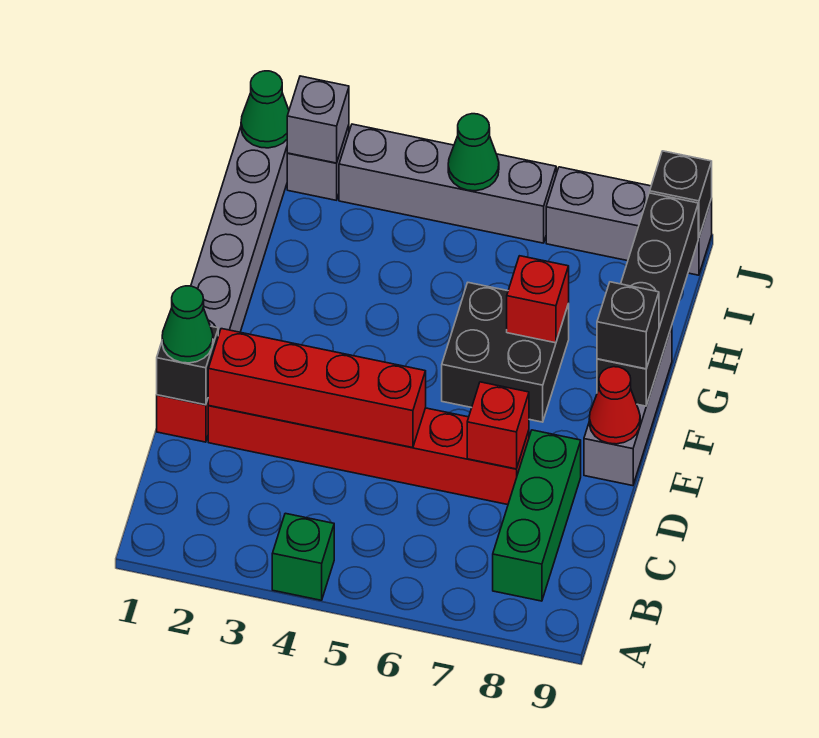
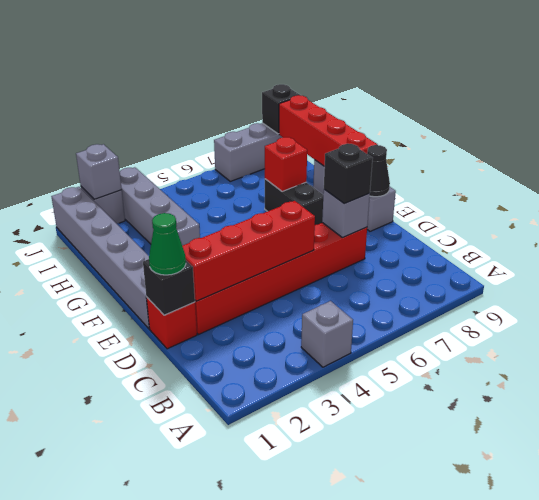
green 1x1 brick [272,513,334,600] -> grey 1x1 brick [301,301,353,367]
green 1x3 brick [493,430,581,601] -> none
red 1x1 brick [467,382,529,469] -> grey 1x1 brick [322,189,370,238]
red 1x1 cone [589,367,640,444] -> black 1x1 cone [367,145,390,197]
black 2x2 brick [442,283,569,422] -> black 1x2 brick [265,179,323,225]
black 1x4 brick [597,193,698,406] -> red 1x4 brick [279,95,377,166]
black 1x1 brick [597,282,659,369] -> black 1x1 brick moved to [324,144,373,204]
green 1x1 cone [241,71,289,148] -> none
grey 1x4 brick [339,124,556,243] -> grey 1x4 brick turned to [120,167,200,246]
green 1x1 cone [448,114,499,191] -> none

